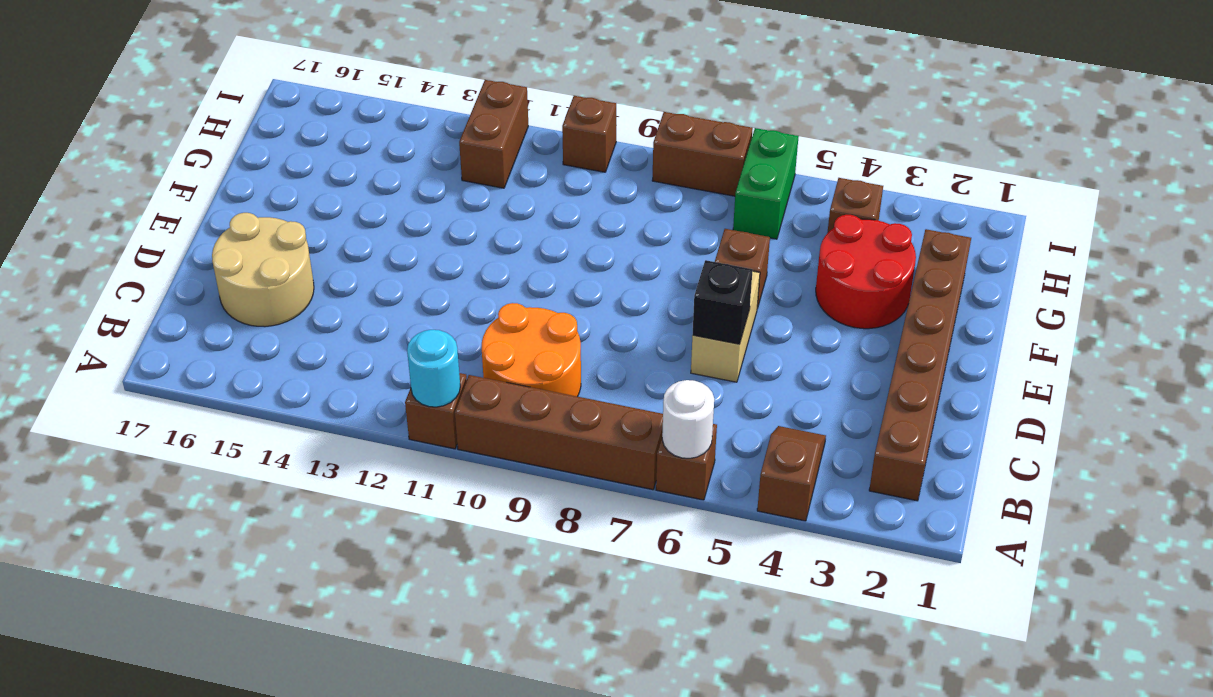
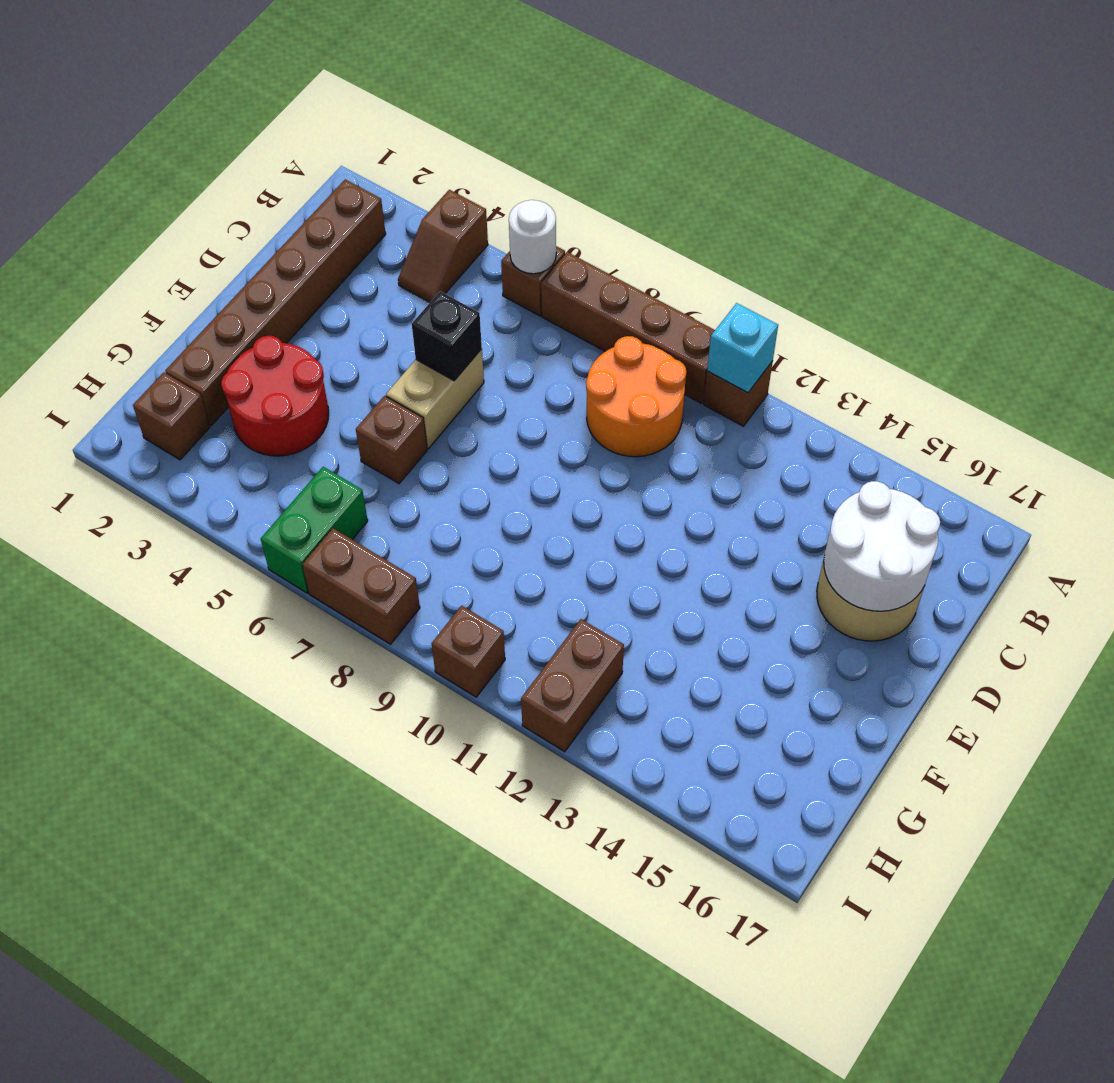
cyan 1x1 round brick [407,330,460,407] -> cyan 1x1 brick [707,303,778,393]
none -> white 2x2 round brick [824,481,940,611]
brown 1x1 brick [827,178,883,233] -> brown 1x1 brick moved to [133,372,210,460]

